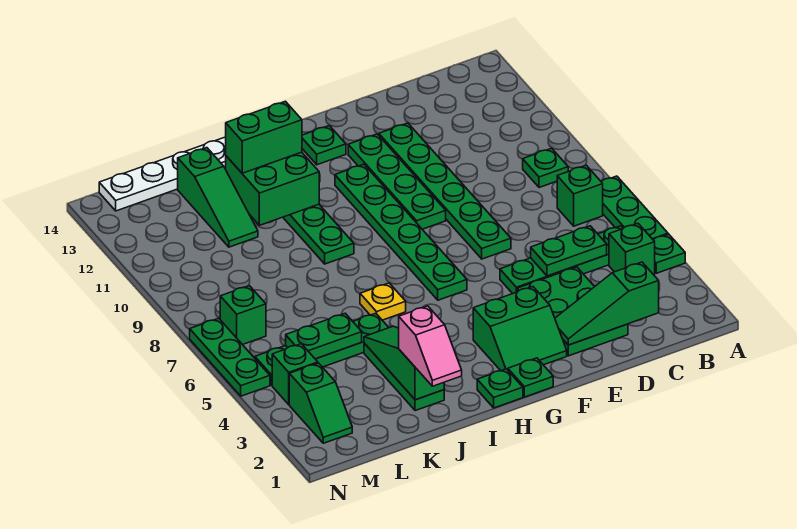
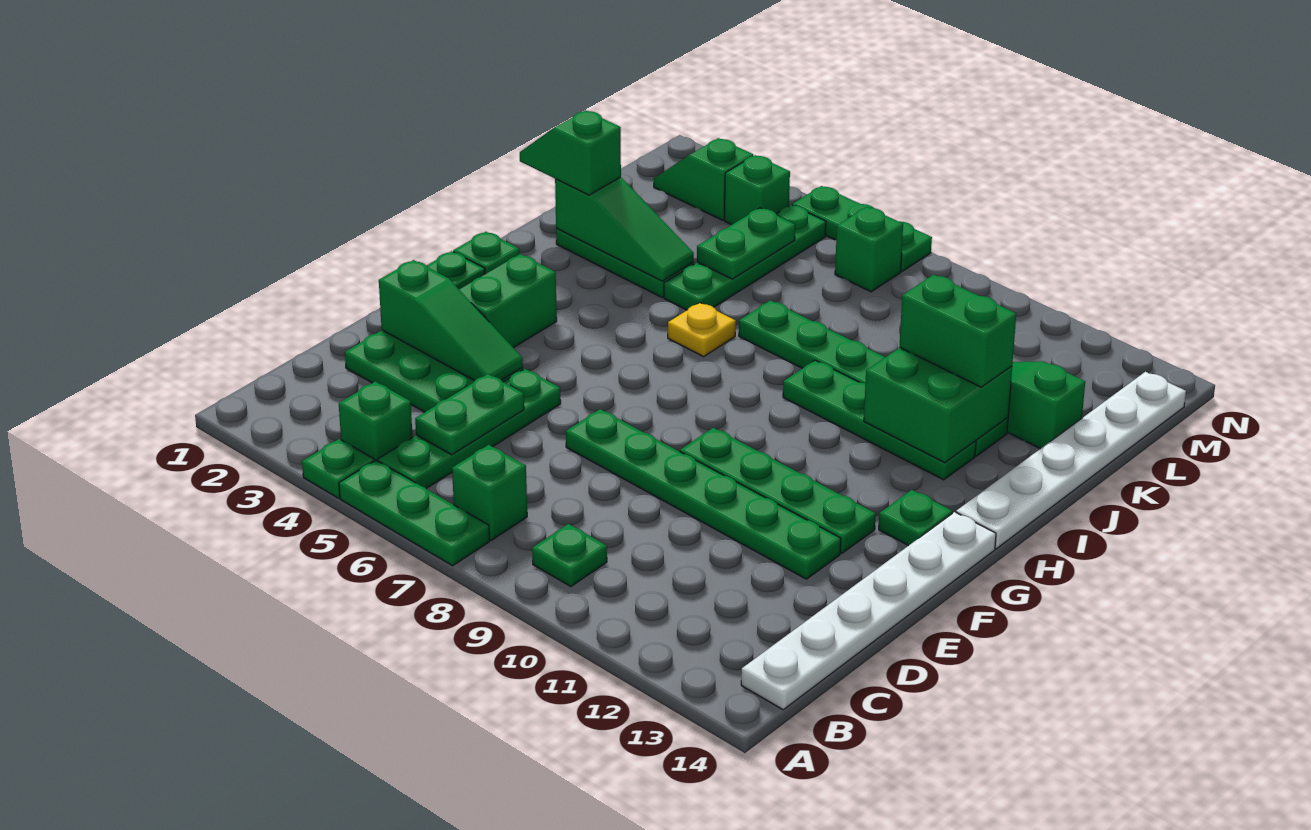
none -> white 1x6 plate [741,512,996,710]
green 1x3 slope [555,262,659,345] -> green 1x3 slope turned to [379,260,523,381]
green 1x6 plate [335,164,467,300] -> green 1x6 plate moved to [739,300,1008,456]
green 1x2 brick [226,101,302,173] -> green 1x2 brick turned to [900,275,1016,387]
pink 1x2 slope [398,306,462,386] -> green 1x2 slope [520,110,621,195]

